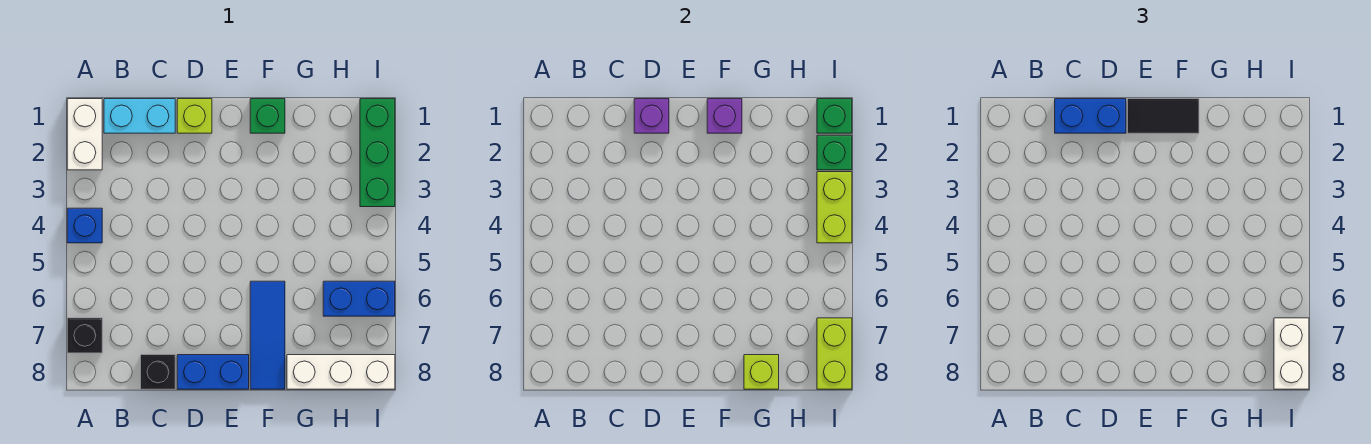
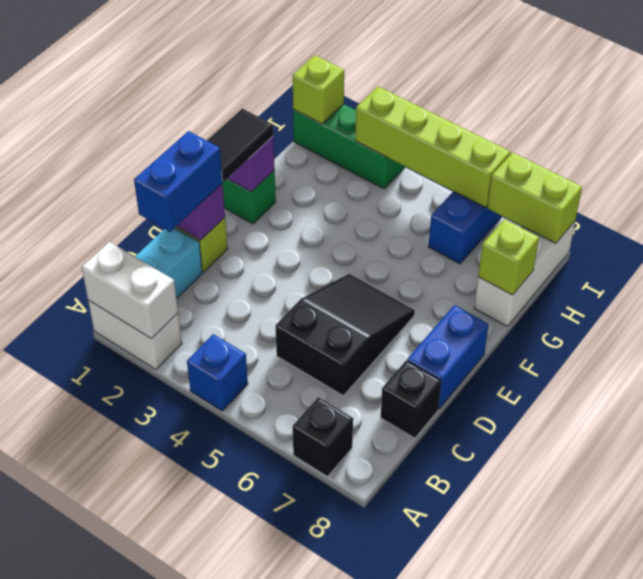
none -> black 2x3 slope [275,274,415,396]
blue 1x3 tile [250,281,285,389] -> none
green 1x1 brick [817,99,852,133] -> lime 1x1 brick [292,55,344,124]
green 1x1 brick [817,135,852,170] -> none
lime 1x2 brick [817,172,852,243] -> lime 1x4 brick [355,86,511,207]
white 1x2 brick [1274,318,1309,389] -> white 1x2 brick moved to [82,242,178,339]

